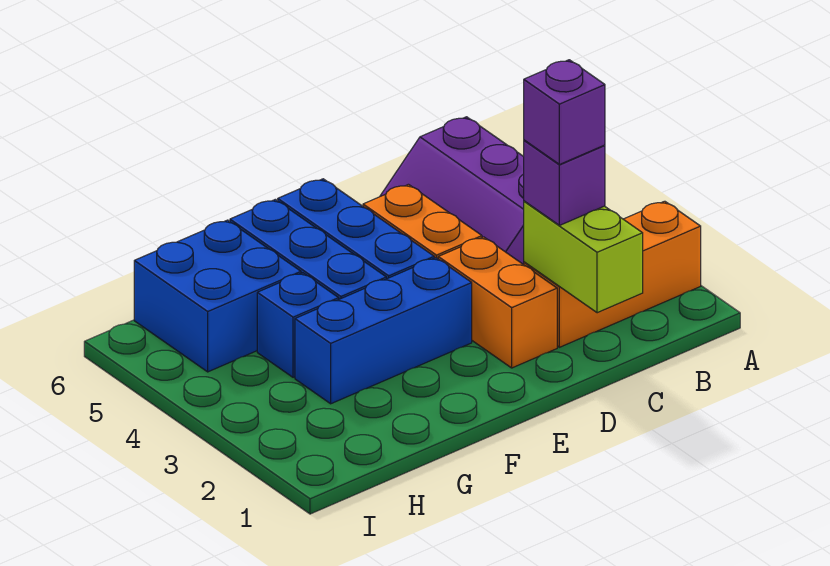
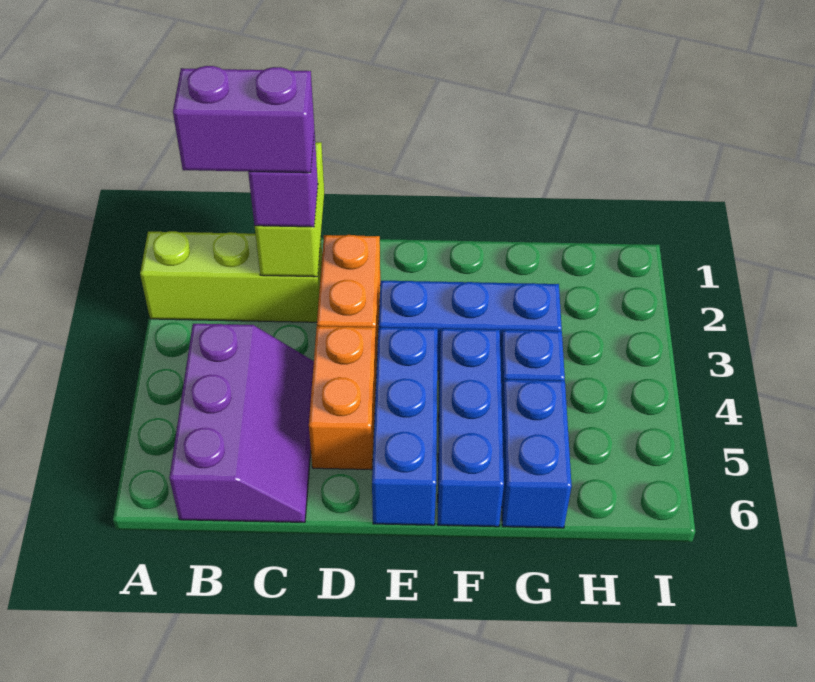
orange 1x3 brick [524,201,701,347] -> lime 1x3 brick [140,231,322,322]
purple 1x1 brick [524,60,605,164] -> purple 1x2 brick [173,66,314,173]
blue 2x2 brick [134,220,301,372] -> blue 1x2 brick [502,379,572,528]

